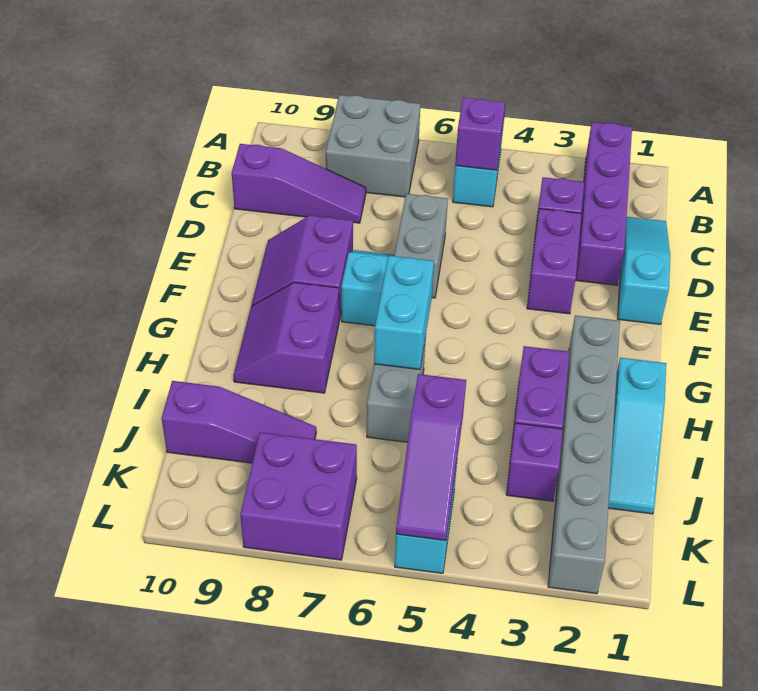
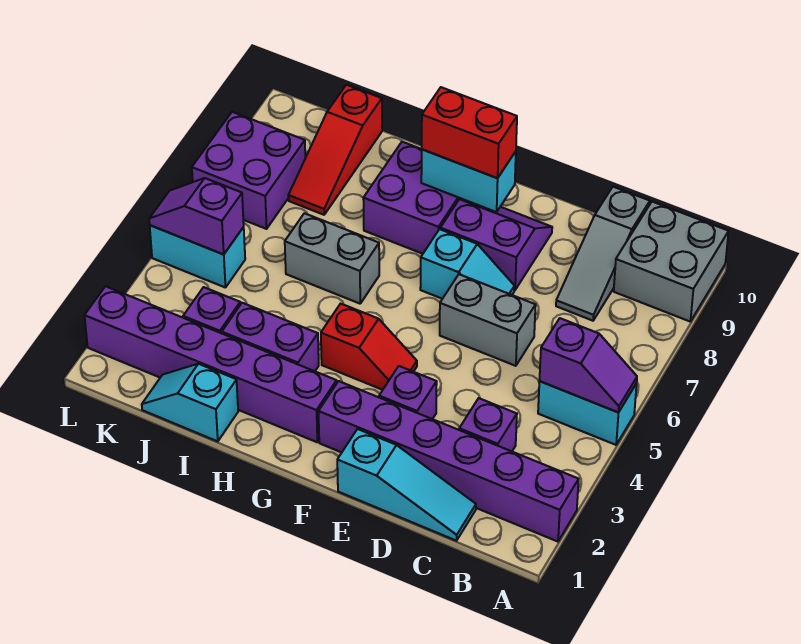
purple 1x4 brick [576,122,632,285] -> purple 1x6 brick [318,381,579,542]
grey 2x2 brick [326,95,420,197] -> grey 2x2 brick moved to [614,202,729,322]
purple 1x3 slope [232,144,366,223] -> grey 1x3 slope [556,187,650,321]
purple 1x2 brick [527,209,581,314] -> purple 1x1 brick [379,366,437,419]
none -> red 1x2 slope [321,304,417,390]
none -> red 1x2 brick [422,87,517,178]
grey 1x6 brick [548,315,620,594] -> purple 1x6 brick [84,286,337,442]
cyan 1x2 brick [374,256,434,369] -> cyan 1x2 brick moved to [421,149,516,212]
purple 2x2 slope [234,282,339,393] -> purple 2x2 brick [363,142,461,254]
cyan 1x3 slope [608,358,666,514] -> cyan 1x2 slope [142,364,238,441]
purple 1x3 slope [396,374,466,540] -> purple 1x2 slope [149,178,244,254]
purple 1x3 slope [162,381,316,463] -> red 1x3 slope [288,85,382,215]

